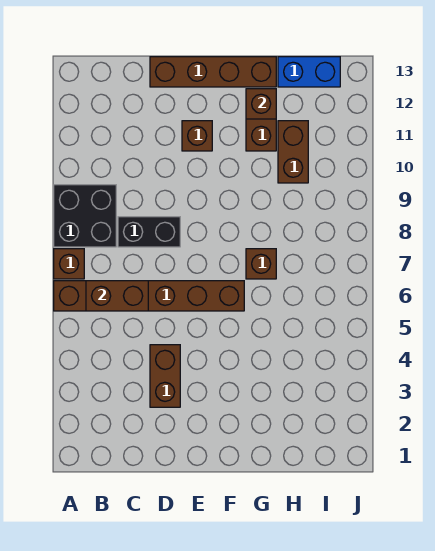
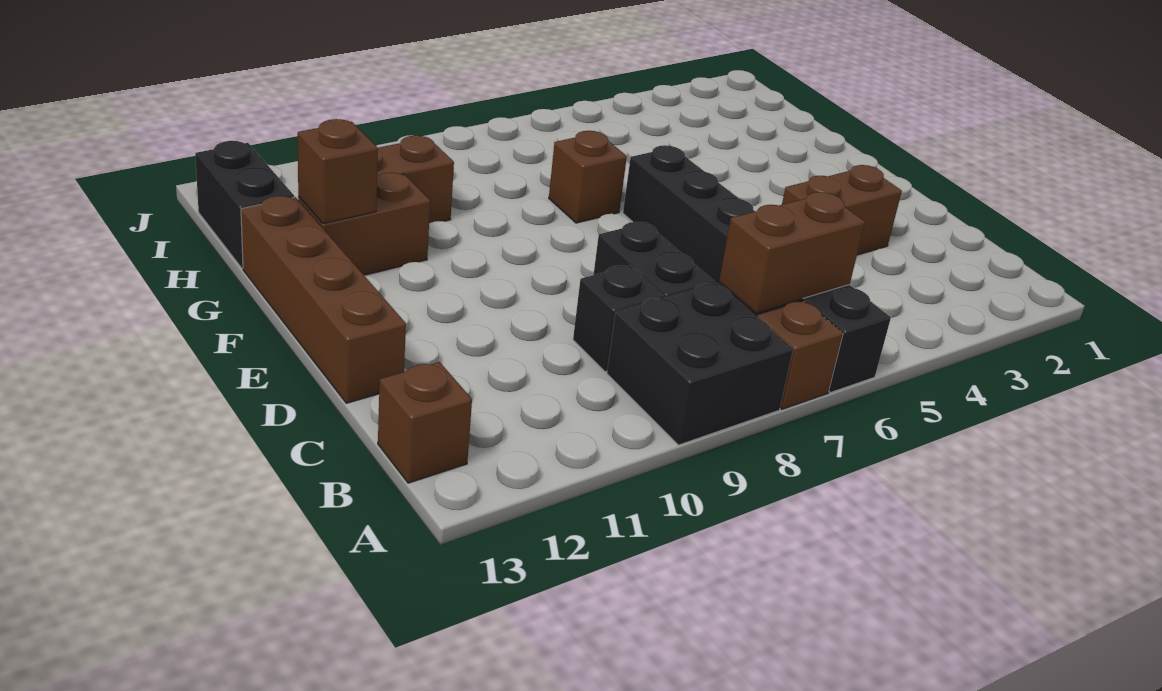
brown 1x6 brick [54,281,244,311] -> black 1x6 brick [623,145,891,392]
brown 1x2 brick [86,281,148,311] -> brown 1x2 brick turned to [719,192,865,313]
none -> black 1x1 brick [573,265,664,372]
brown 1x1 brick [182,121,212,151] -> brown 1x1 brick moved to [378,362,472,483]
blue 1x2 brick [278,57,340,87] -> black 1x2 brick [195,141,294,269]

